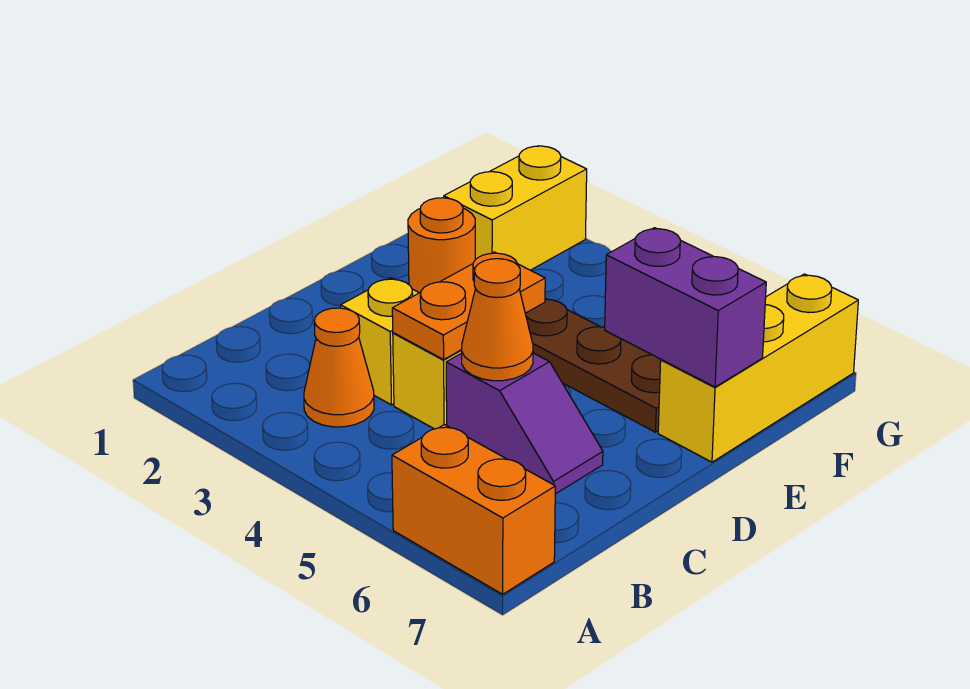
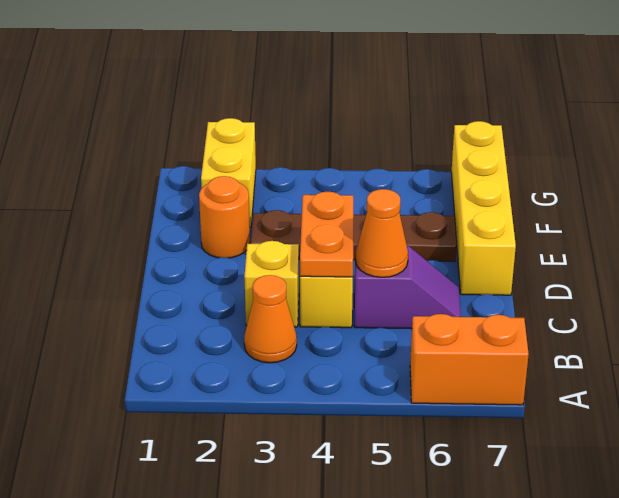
purple 1x2 brick [605,228,766,387] -> none
yellow 1x3 brick [658,274,858,462] -> yellow 1x4 brick [451,121,516,295]

